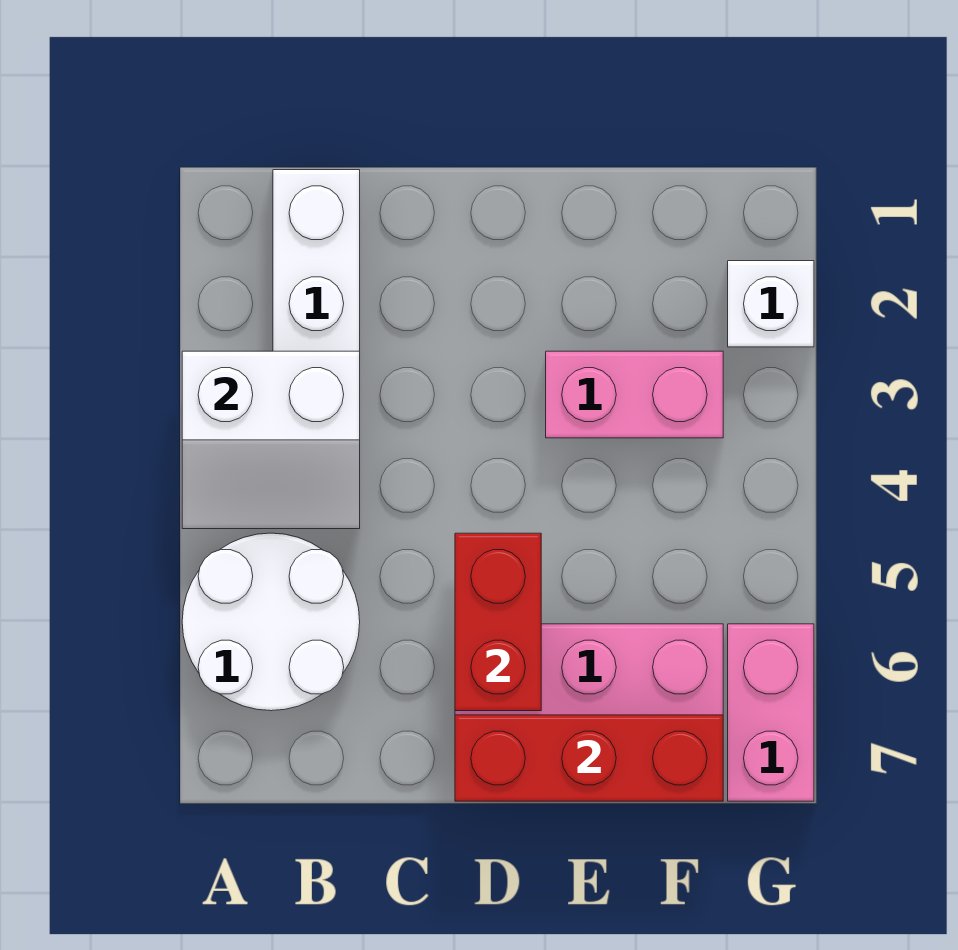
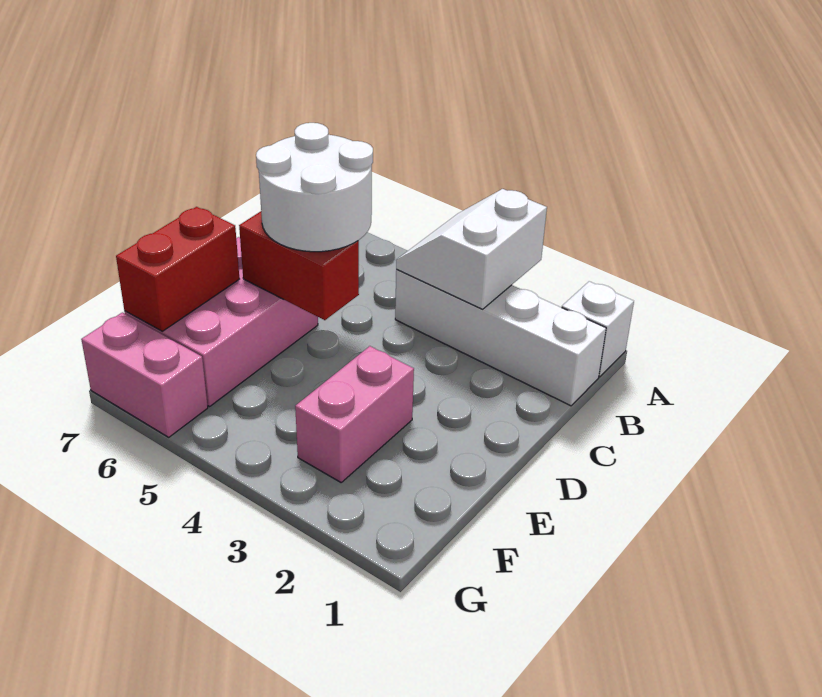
white 2x2 round brick [182,533,360,711] -> white 2x2 round brick moved to [256,123,373,252]
red 1x3 brick [455,715,723,801] -> red 1x2 brick [116,207,239,331]
white 1x1 brick [728,261,814,347] -> white 1x1 brick moved to [562,281,634,377]

